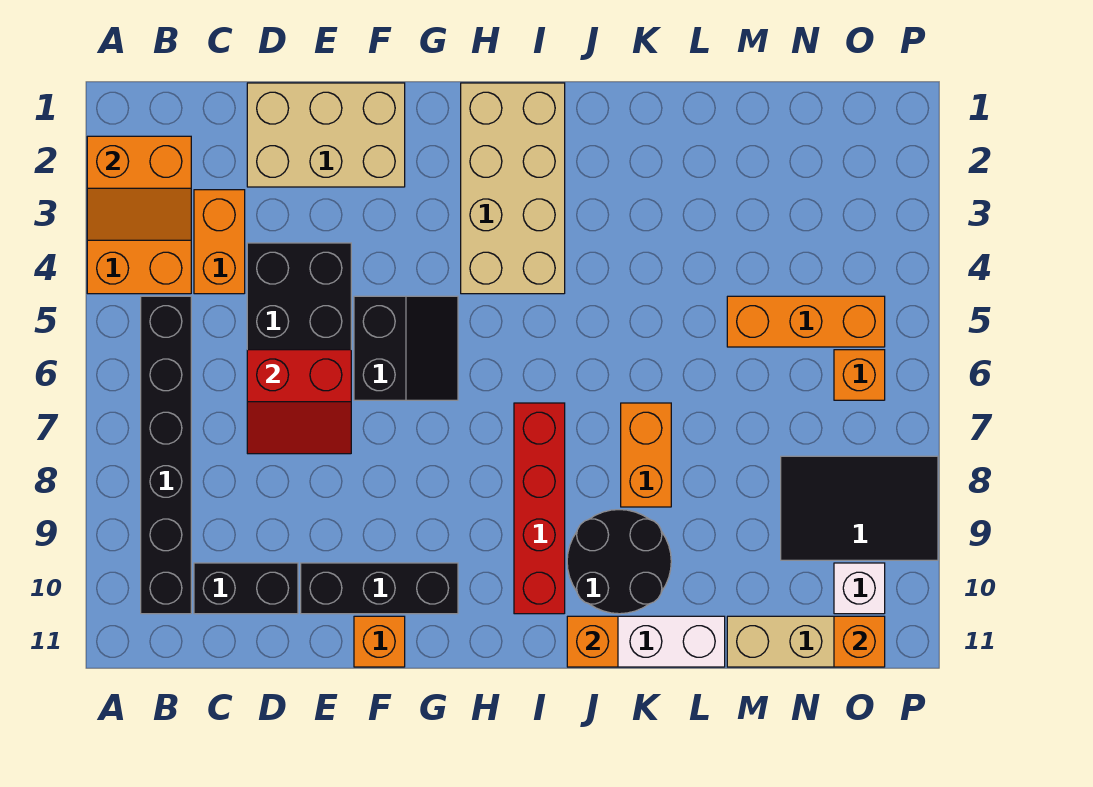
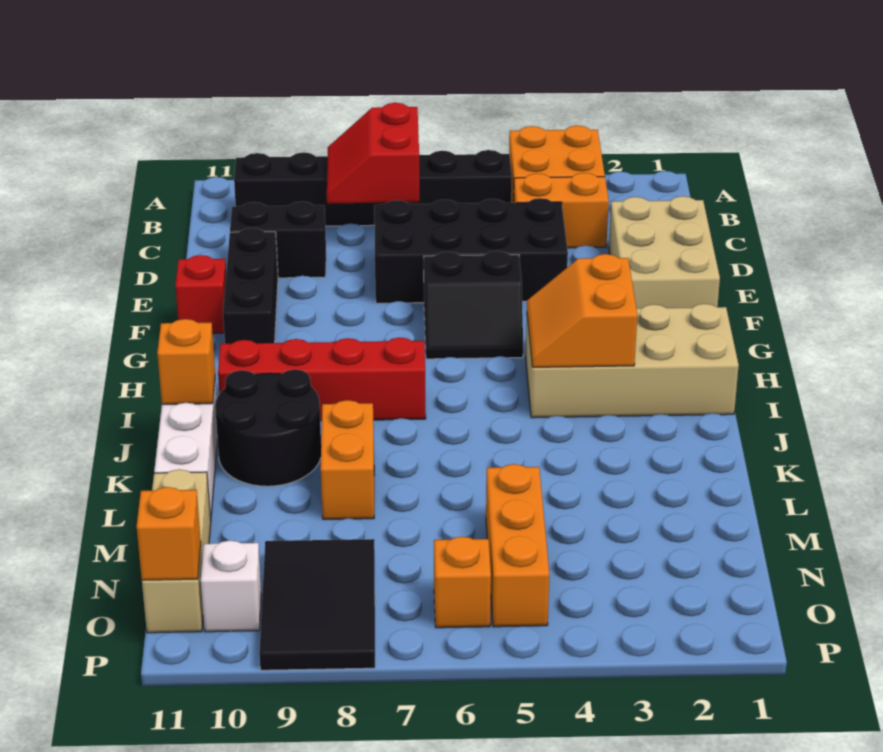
orange 2x2 slope [87,136,191,240] -> orange 2x2 slope moved to [527,254,637,367]
black 1x2 brick [194,563,298,614] -> black 1x2 brick turned to [230,201,326,278]
red 2x2 slope [247,350,351,454] -> red 2x2 slope moved to [327,103,419,204]
orange 1x1 brick [354,616,405,667] -> red 1x1 brick [175,255,226,333]
orange 1x2 brick [621,403,671,507] -> orange 1x2 brick turned to [321,400,374,519]

